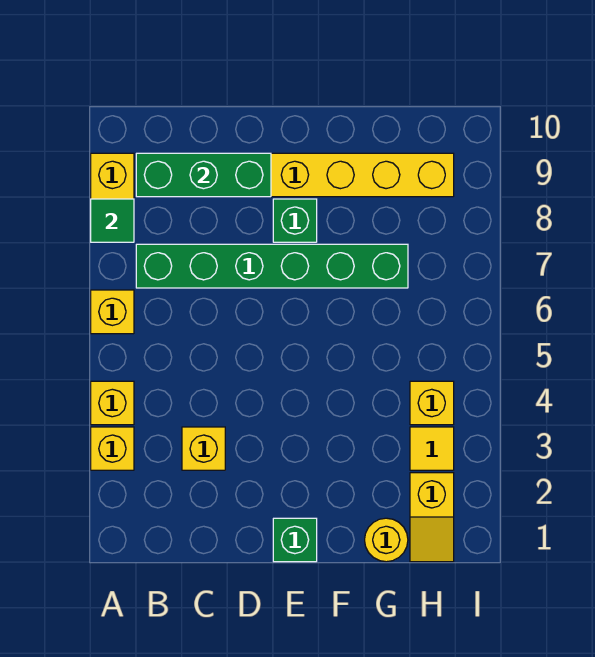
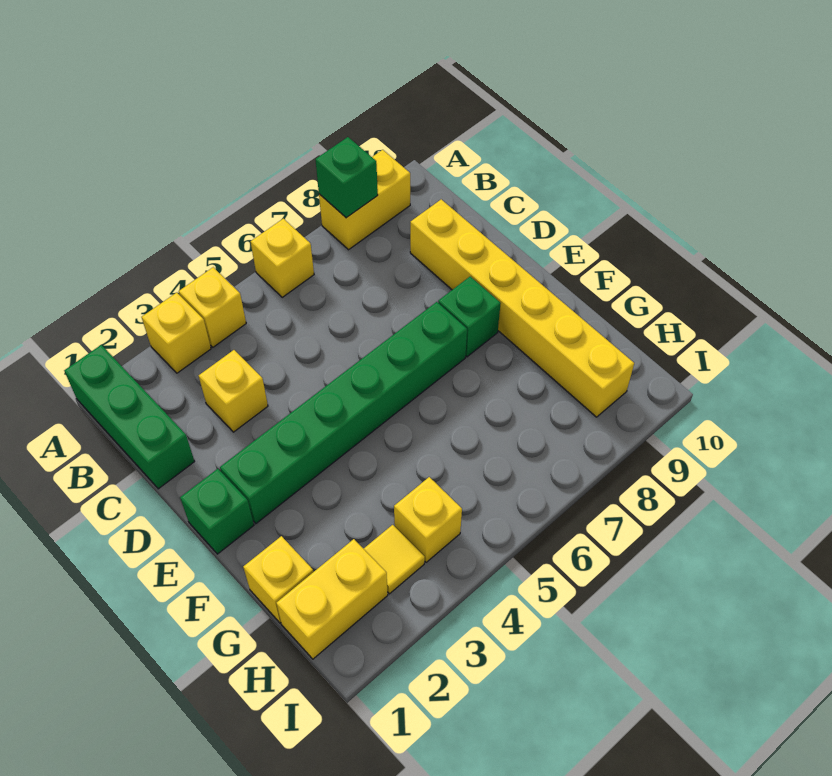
green 1x1 tile [91,199,134,242] -> green 1x1 brick [315,137,378,218]
green 1x6 brick [136,244,408,288] -> green 1x6 brick turned to [220,302,467,523]
green 1x3 brick [136,153,271,197] -> green 1x3 brick moved to [64,345,194,489]
yellow 1x1 round brick [365,518,408,562] -> yellow 1x1 brick [243,536,313,623]
yellow 1x2 slope [410,473,454,562] -> yellow 1x2 brick [276,539,388,659]

